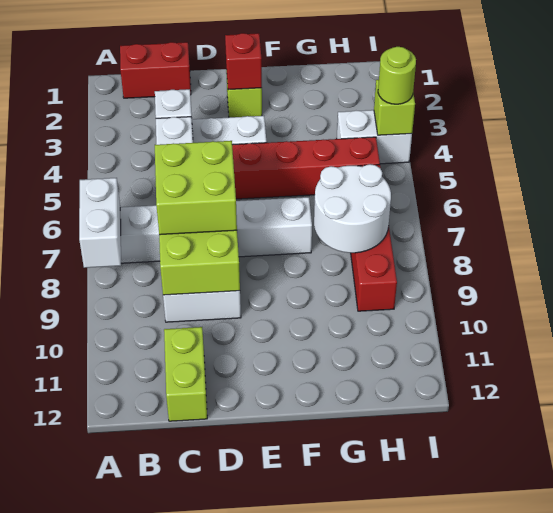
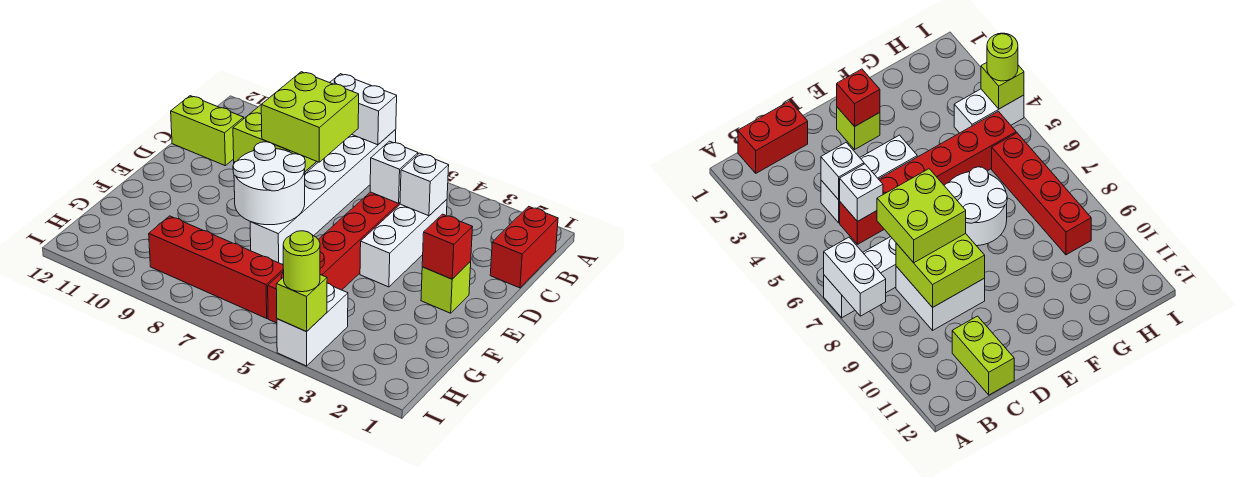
white 2x2 round brick [314,164,391,253] -> white 2x2 round brick moved to [233,142,305,225]

